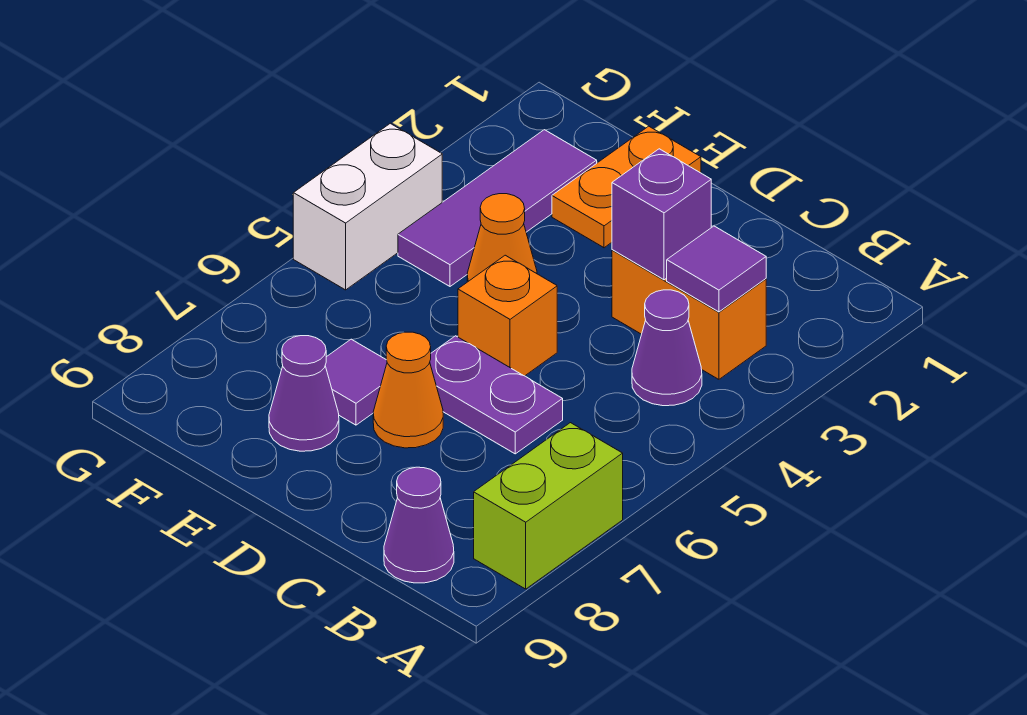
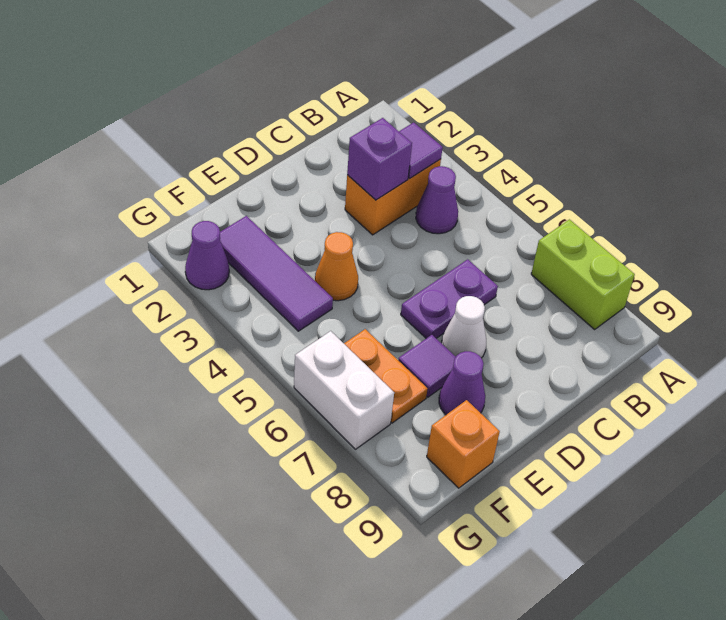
purple 1x1 cone [384,467,454,583] -> purple 1x1 cone moved to [185,221,229,290]
orange 1x1 brick [458,255,557,376] -> orange 1x1 brick moved to [427,400,500,488]
orange 1x1 cone [373,332,443,448] -> white 1x1 cone [442,296,486,358]
orange 1x2 plate [552,126,701,248] -> orange 1x2 plate moved to [344,329,428,423]
white 1x2 brick [293,123,442,290] -> white 1x2 brick moved to [294,331,394,449]

